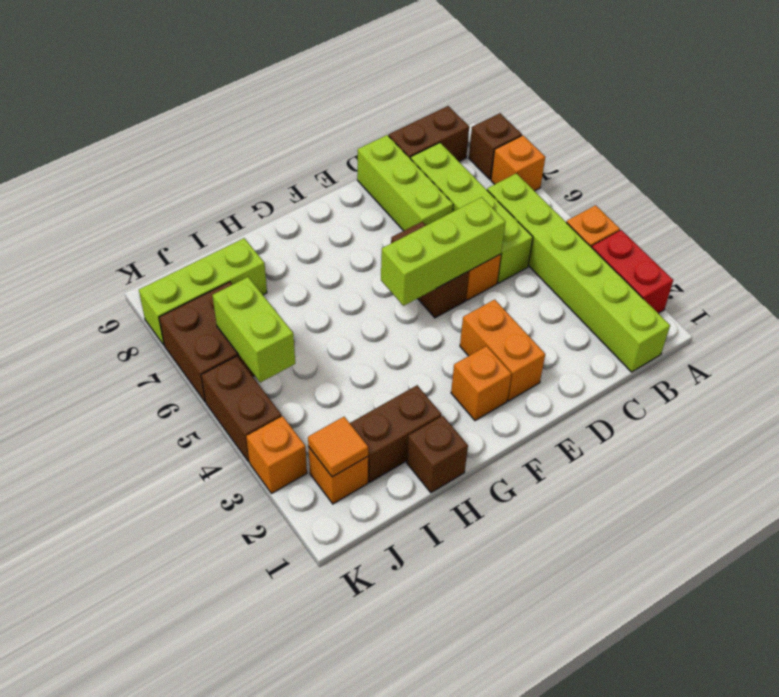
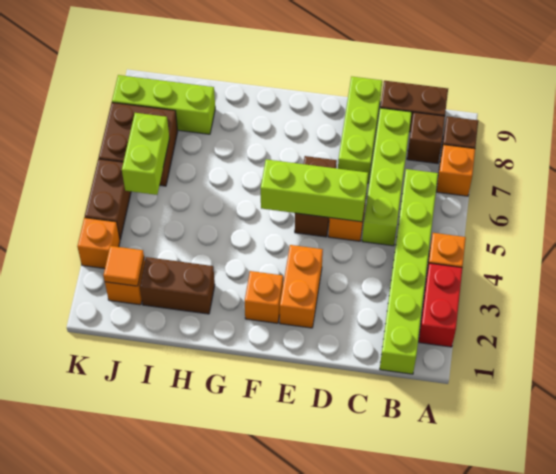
brown 1x1 brick [407,416,468,493] -> brown 1x1 brick moved to [407,112,445,164]

